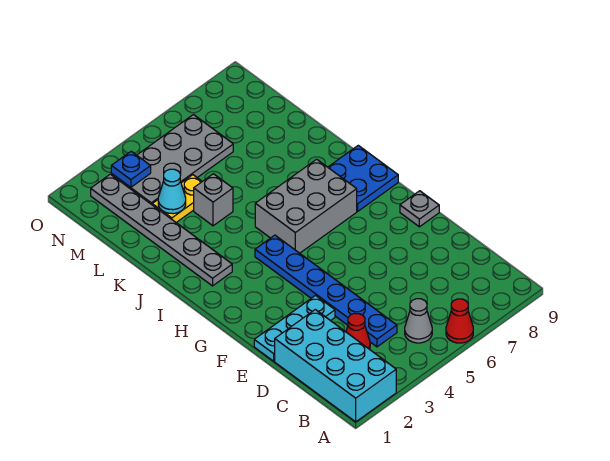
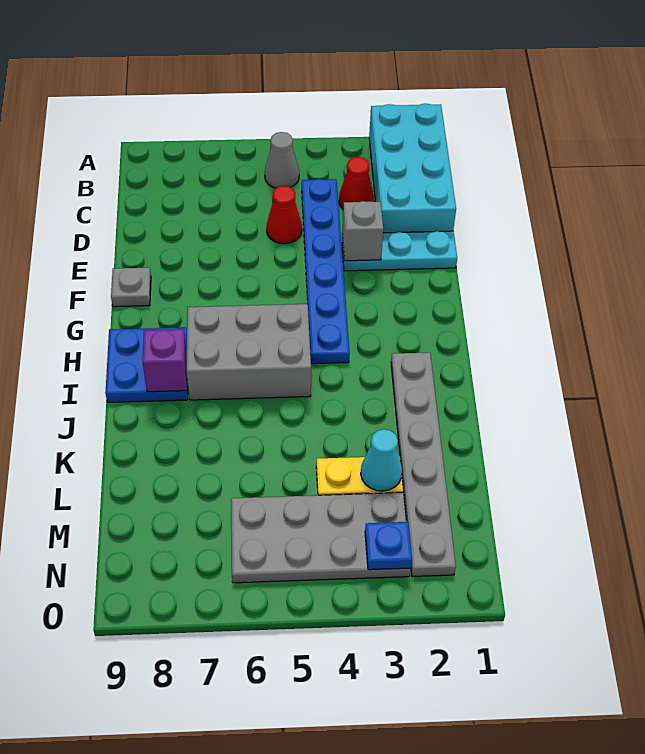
red 1x1 cone [446,299,473,343] -> red 1x1 cone moved to [266,186,302,244]
none -> purple 1x1 brick [143,329,187,392]
grey 1x1 brick [194,174,233,226] -> grey 1x1 brick moved to [342,201,383,261]

